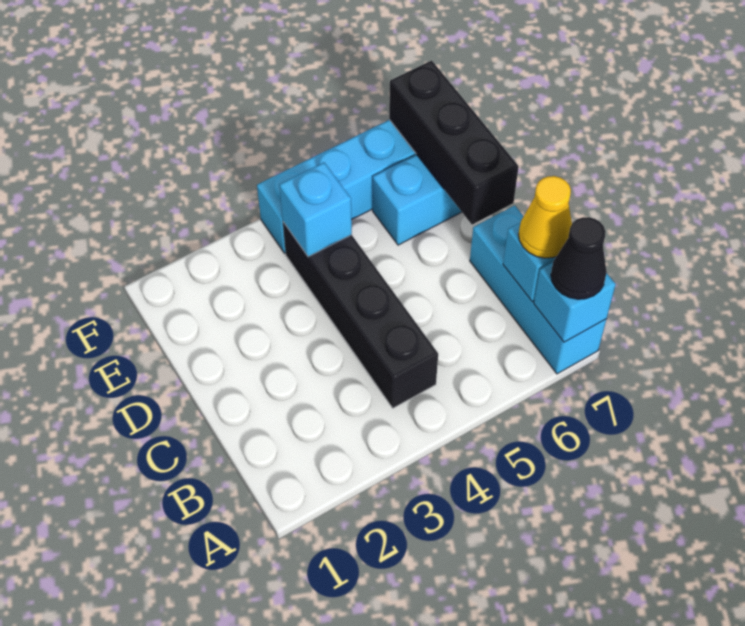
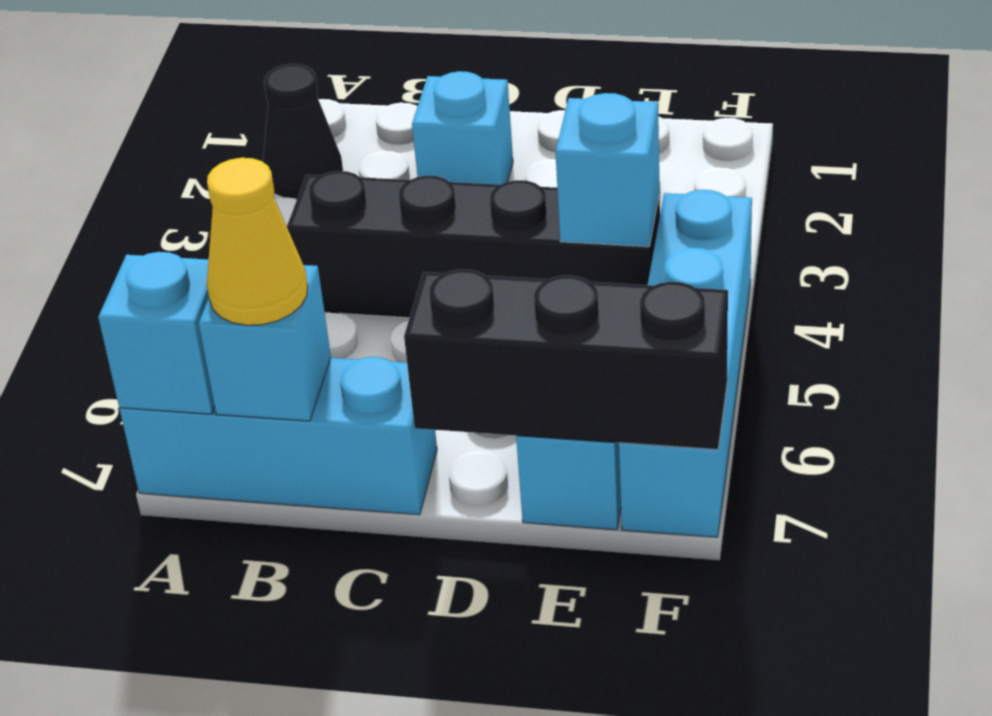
black 1x1 cone [551,217,607,299] -> black 1x1 cone moved to [263,64,343,199]
none -> cyan 1x1 brick [412,71,513,185]

